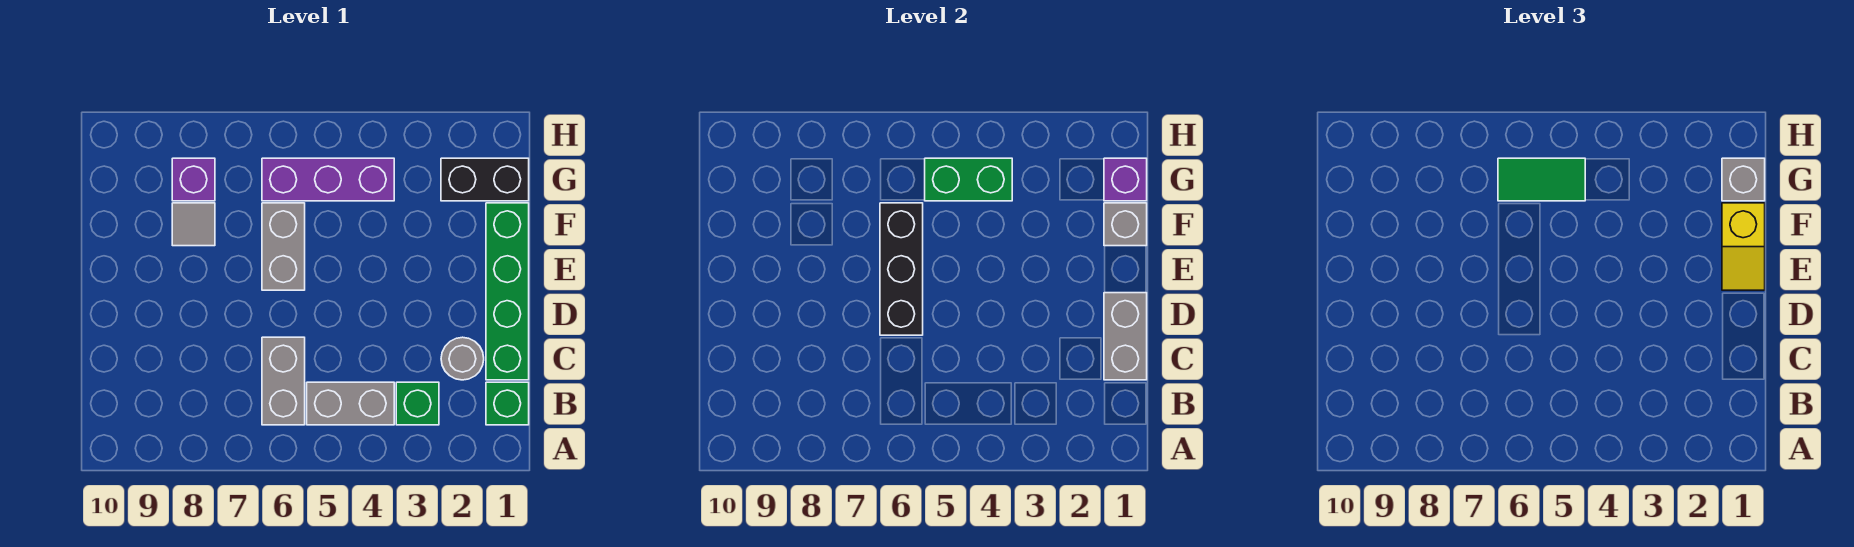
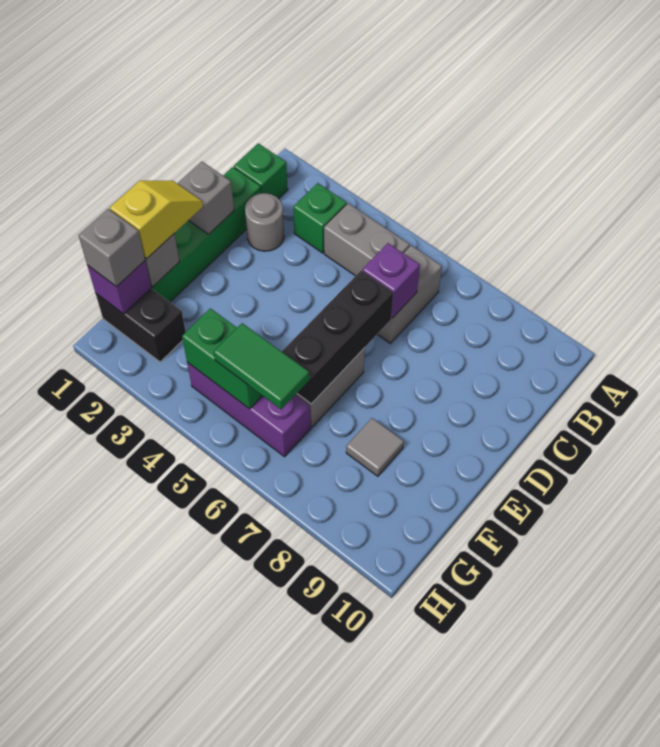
grey 1x2 brick [1104,293,1147,380] -> grey 1x1 brick [177,162,234,234]
purple 1x1 brick [172,158,215,201] -> purple 1x1 brick moved to [362,243,420,318]

